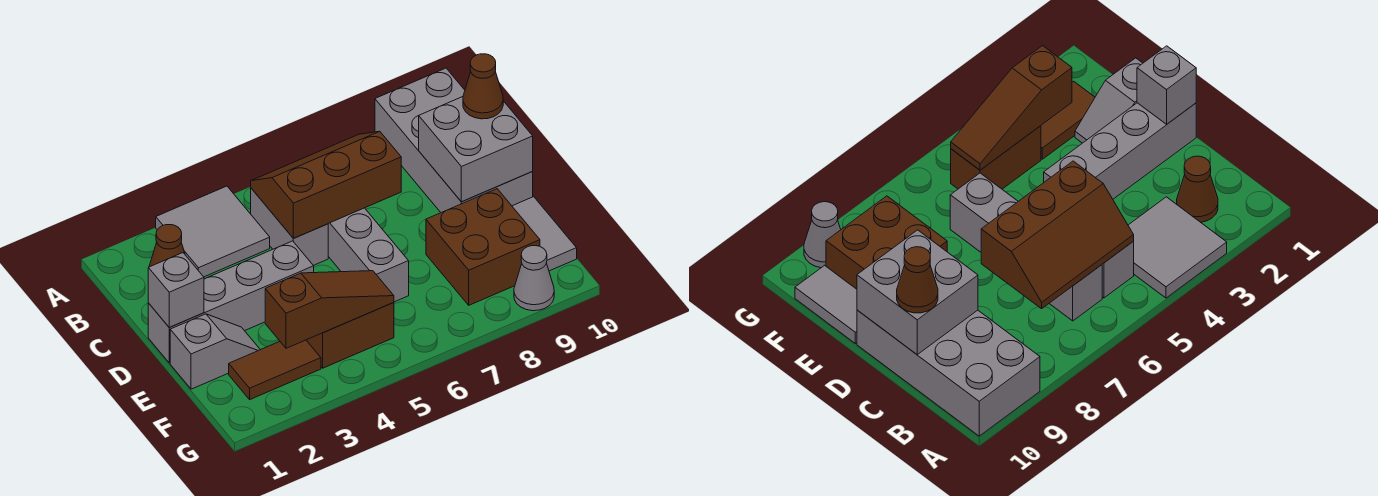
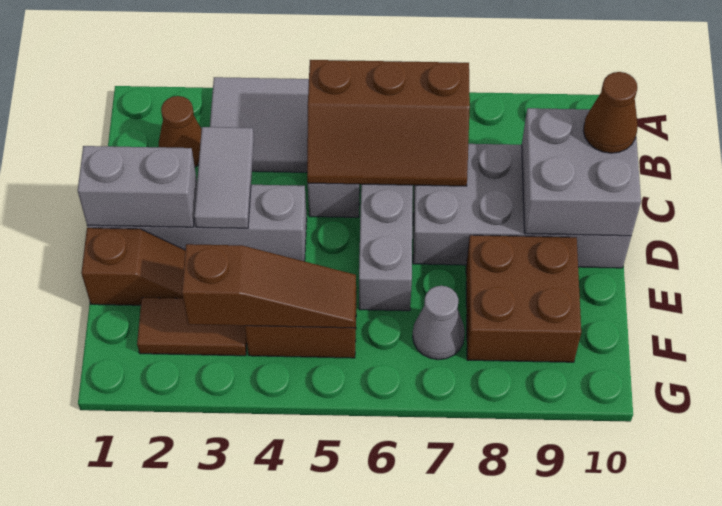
grey 2x4 brick [375,68,533,213] -> grey 2x4 brick turned to [413,144,631,268]
brown 2x3 slope [251,131,401,238] -> brown 2x3 slope turned to [307,60,470,186]
grey 1x1 brick [148,253,204,327] -> grey 1x2 brick [78,146,197,227]
grey 1x2 slope [170,314,260,389] -> brown 1x2 slope [81,228,185,305]
grey 1x2 tile [512,197,577,271] -> grey 1x2 tile moved to [194,127,254,228]
grey 1x1 cone [514,246,554,311] -> grey 1x1 cone moved to [413,286,465,360]

